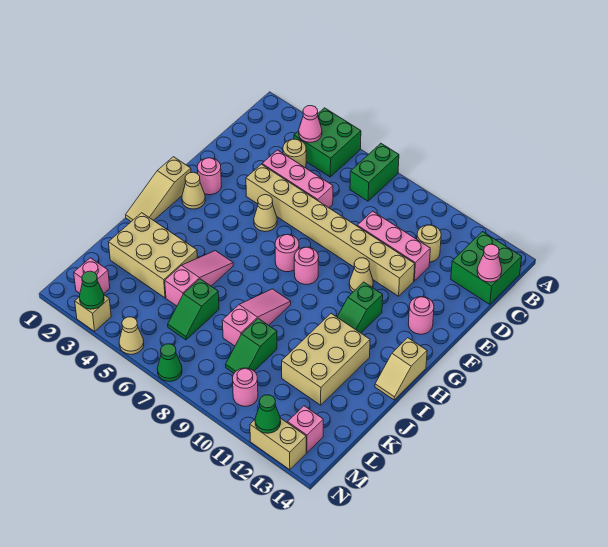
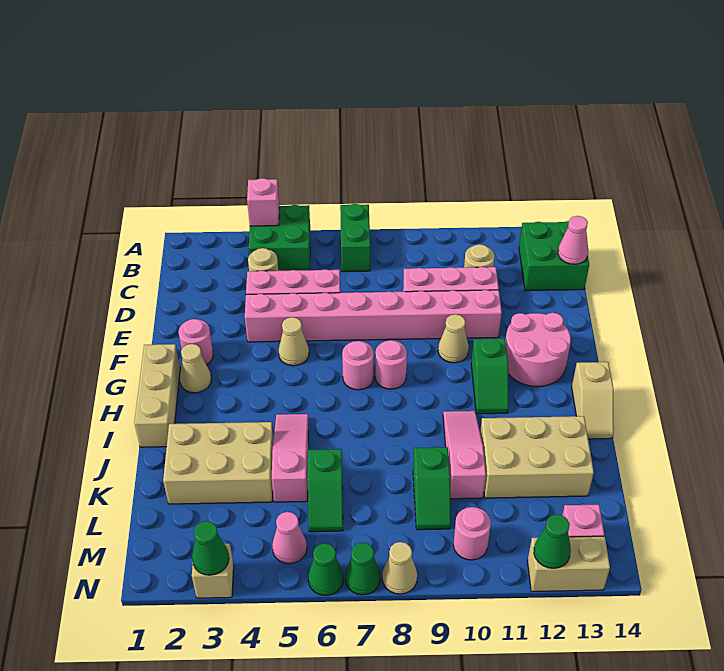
pink 1x1 cone [299,106,322,142] -> pink 1x1 cone moved to [272,512,307,564]
tan 1x8 brick [246,164,415,296] -> pink 1x8 brick [245,290,502,342]
pink 1x1 round brick [408,297,434,334] -> pink 2x2 round brick [505,313,571,387]
tan 1x3 slope [126,157,191,221] -> tan 1x3 brick [134,344,180,447]
pink 1x3 slope [222,289,291,346] -> pink 1x3 slope moved to [443,411,486,499]
tan 2x3 brick [282,314,370,405] -> tan 2x3 brick turned to [480,416,594,498]
pink 1x1 brick [74,258,110,294] -> pink 1x1 brick moved to [247,178,279,226]
tan 1x1 cone [119,317,144,354] -> tan 1x1 cone moved to [382,542,417,594]
none -> green 1x1 cone [308,543,344,596]

